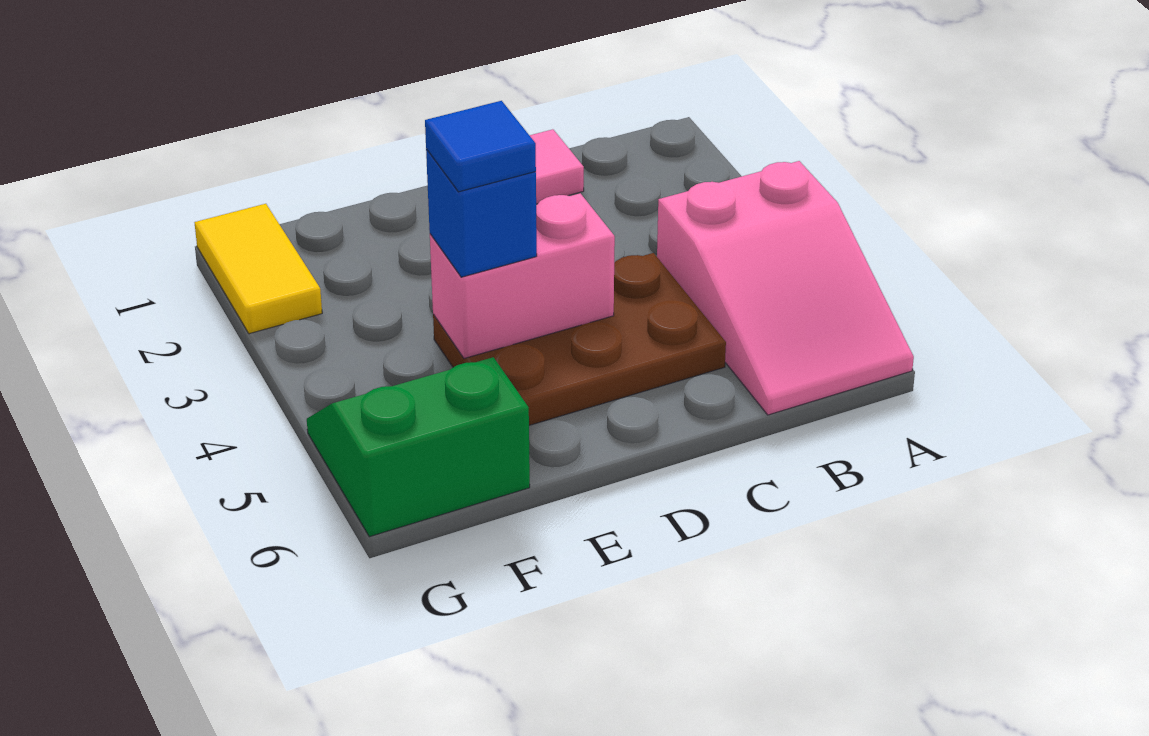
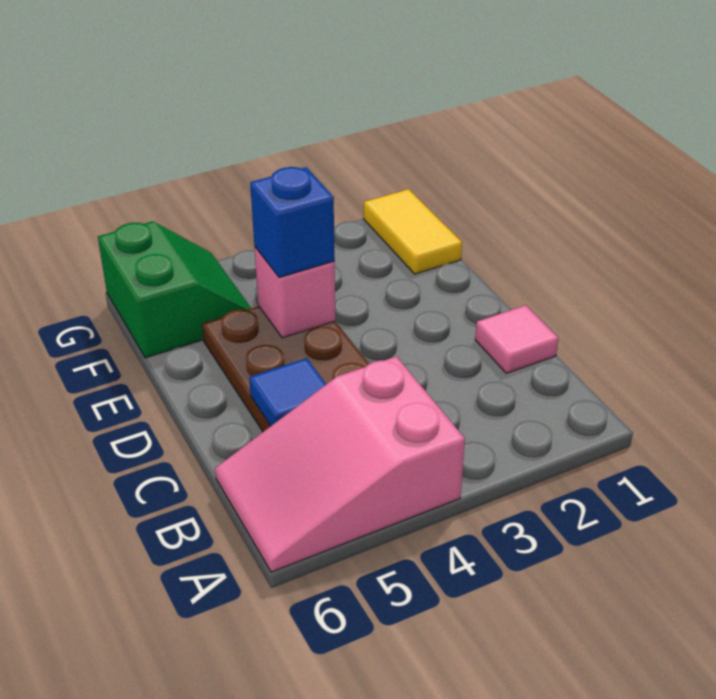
pink 1x2 brick [430,193,615,358] -> pink 1x1 brick [255,247,335,338]
blue 1x1 tile [425,101,536,192] -> blue 1x1 tile moved to [249,358,326,426]
yellow 1x2 tile [195,204,322,334] -> yellow 1x2 tile turned to [364,189,462,274]

